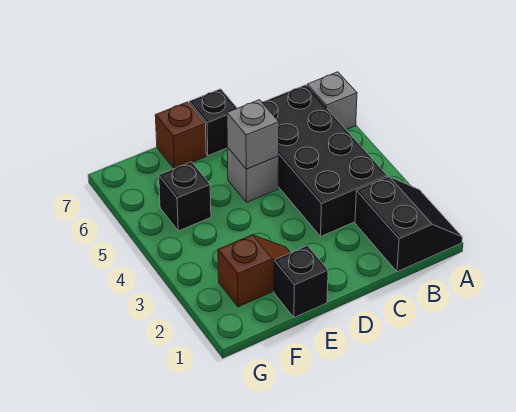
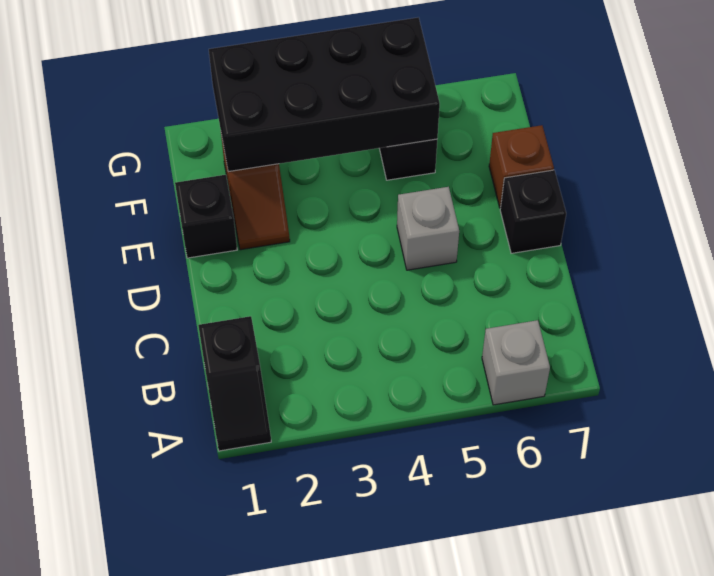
black 2x2 slope [355,177,462,272] -> black 1x2 slope [198,316,271,451]
black 2x4 brick [262,85,387,236] -> black 2x4 brick moved to [209,17,440,172]
grey 1x1 brick [227,100,279,169] -> none

